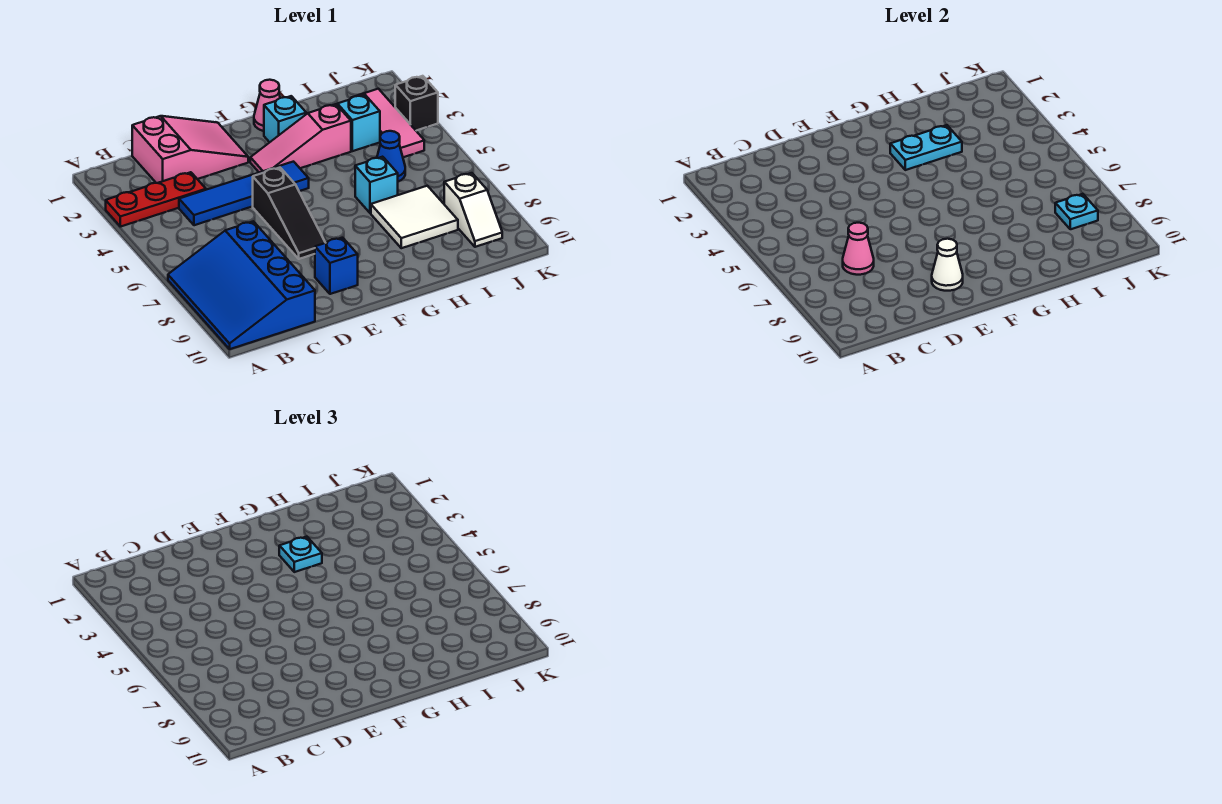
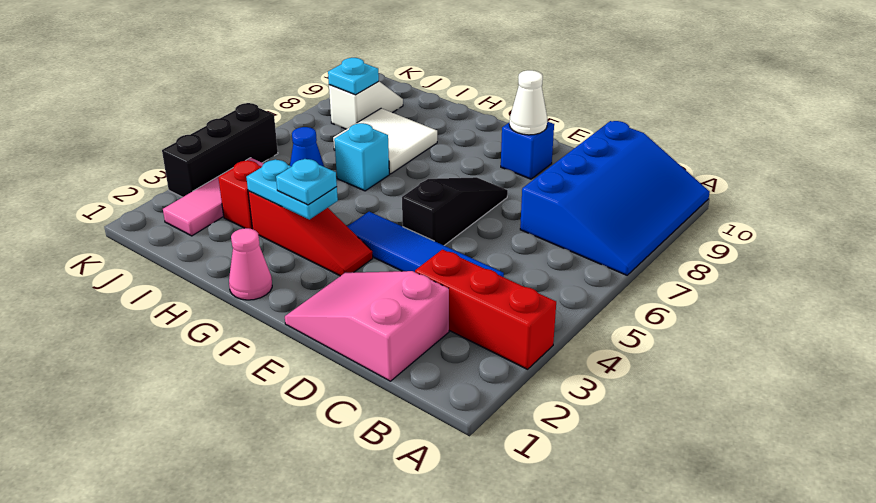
red 1x3 plate [106,172,206,227] -> red 1x3 brick [415,250,556,369]
pink 1x1 cone [843,223,874,275] -> none
pink 1x3 slope [250,104,351,172] -> red 1x3 slope [248,191,373,276]
cyan 1x1 brick [264,96,306,142] -> none
cyan 1x1 brick [337,95,380,151] -> red 1x1 brick [218,160,261,229]
black 1x1 brick [395,76,438,131] -> black 1x3 brick [162,103,278,197]

